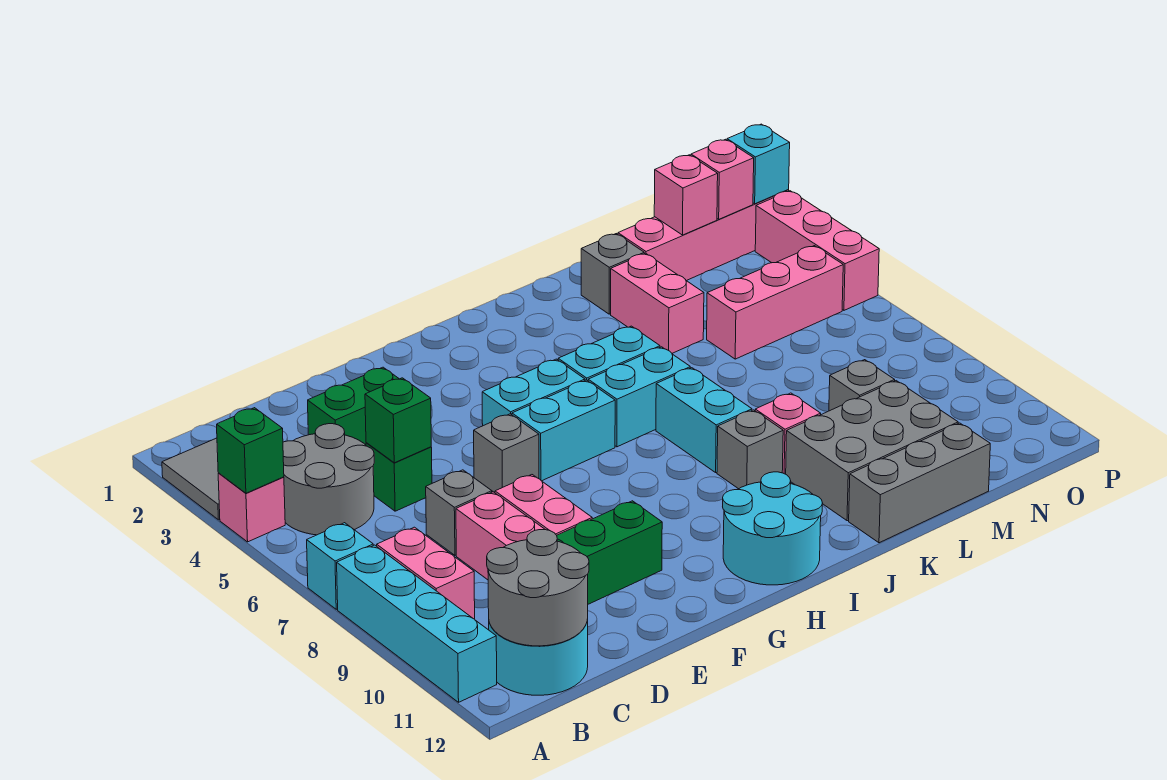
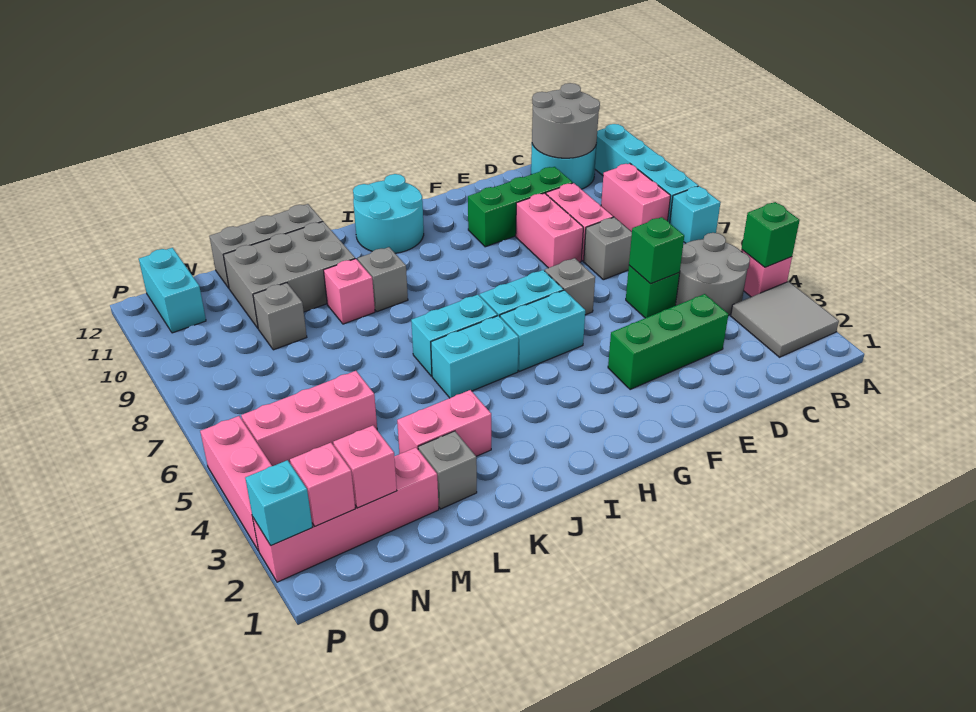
green 1x2 brick [308,367,399,445] -> green 1x3 brick [608,294,728,390]
cyan 1x2 brick [656,368,752,472] -> cyan 1x2 brick moved to [139,248,206,333]
pink 1x2 brick [611,253,704,353] -> pink 1x2 brick turned to [397,390,491,456]

